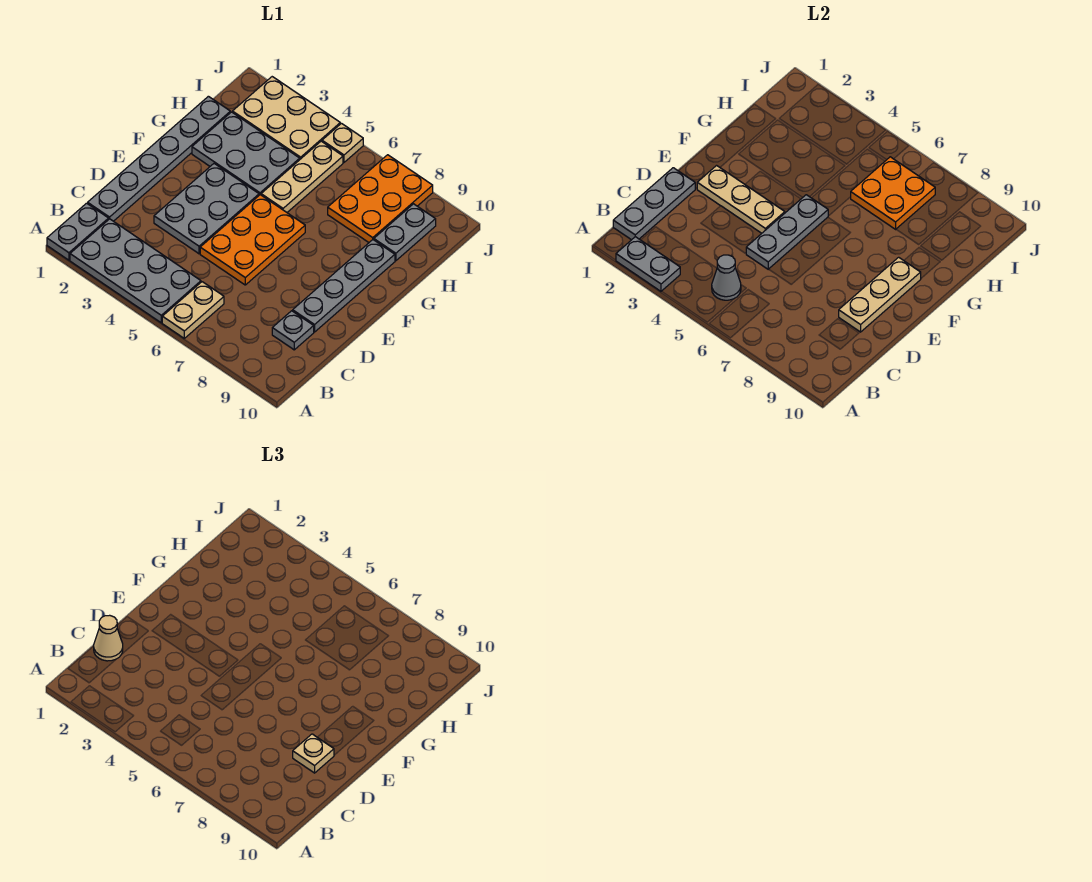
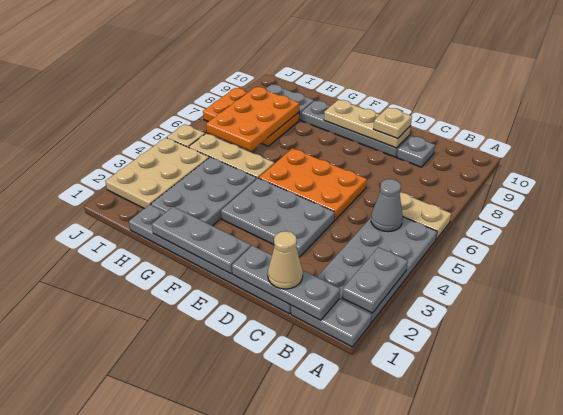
grey 1x3 plate [746,195,828,269] -> grey 1x3 plate moved to [152,207,251,274]
tan 1x3 plate [697,166,785,233] -> none
orange 2x2 plate [851,157,935,229] -> orange 2x3 plate [206,87,299,151]

